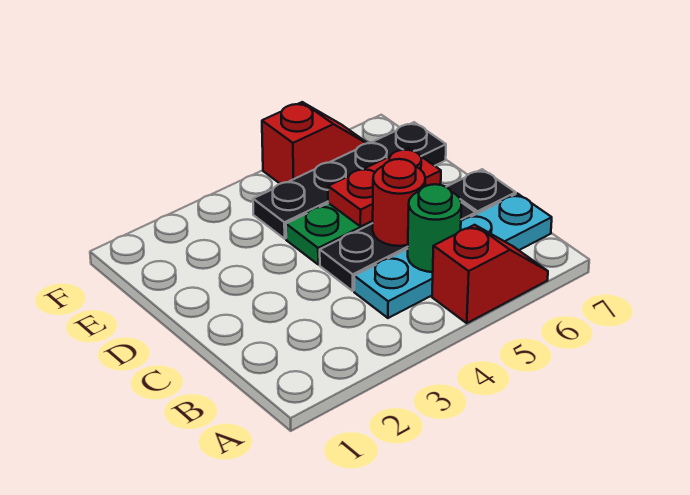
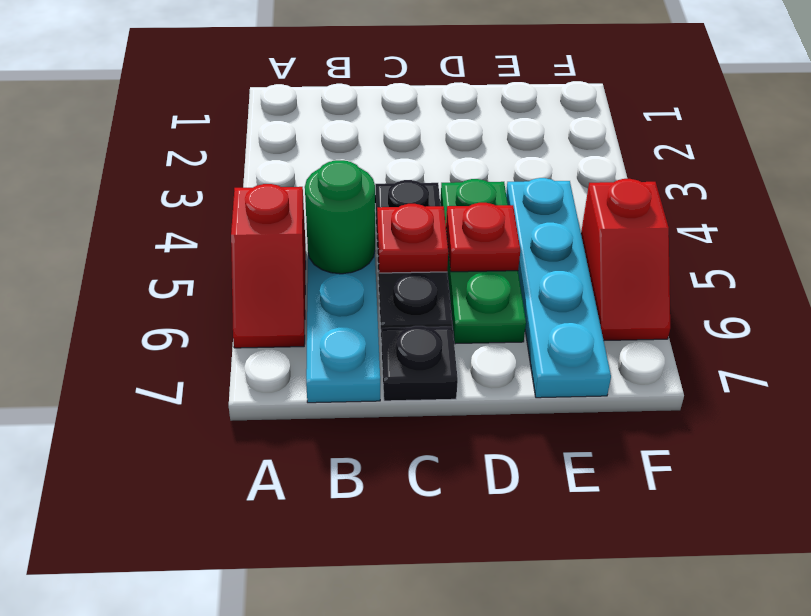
red 1x1 round brick [373,159,425,246] -> red 1x1 plate [377,204,448,273]
red 1x2 plate [328,148,441,227] -> red 1x1 plate [446,203,520,272]
black 1x4 plate [253,122,446,239] -> cyan 1x4 plate [506,178,611,398]

